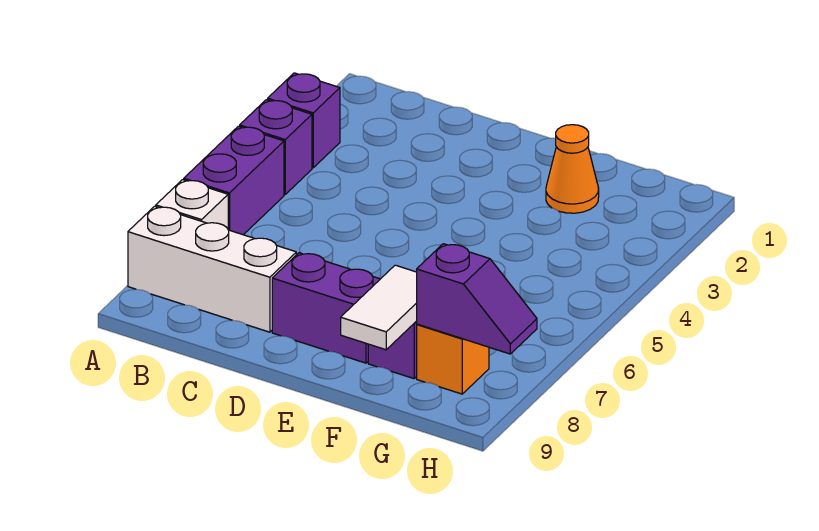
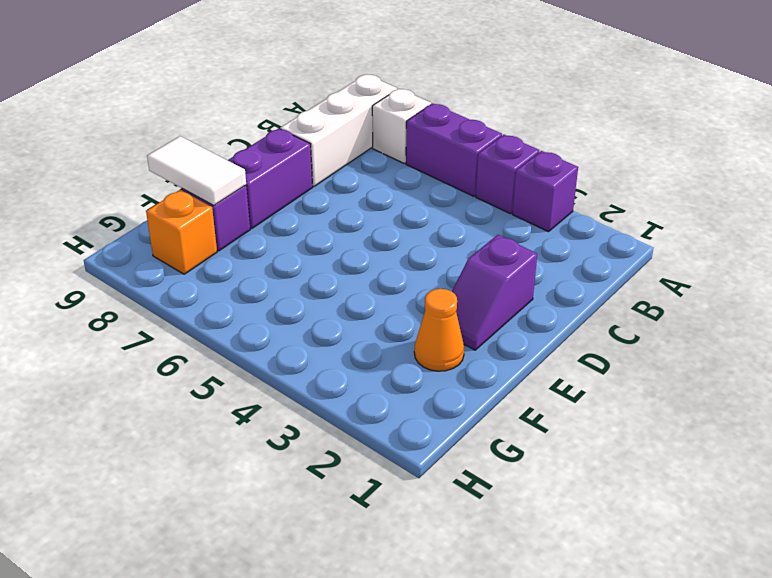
purple 1x2 slope [417,244,537,354] -> purple 1x2 slope moved to [452,235,537,350]

